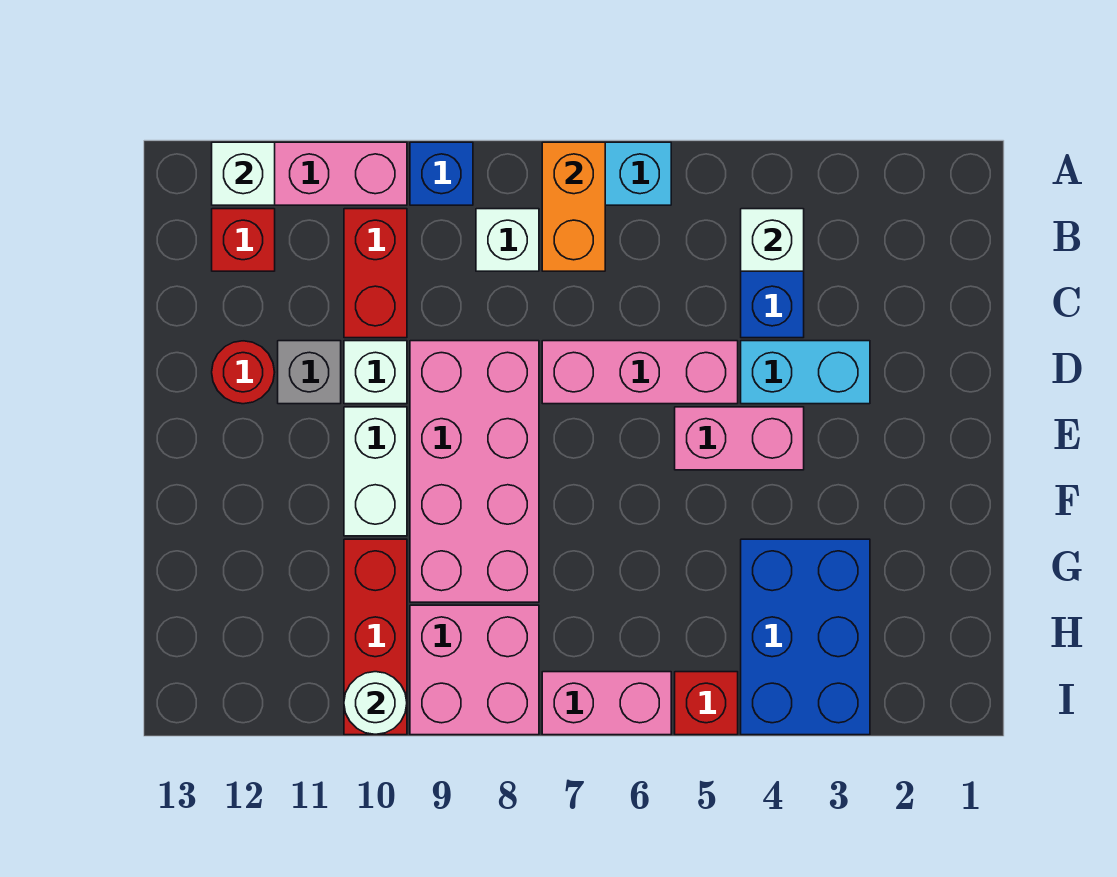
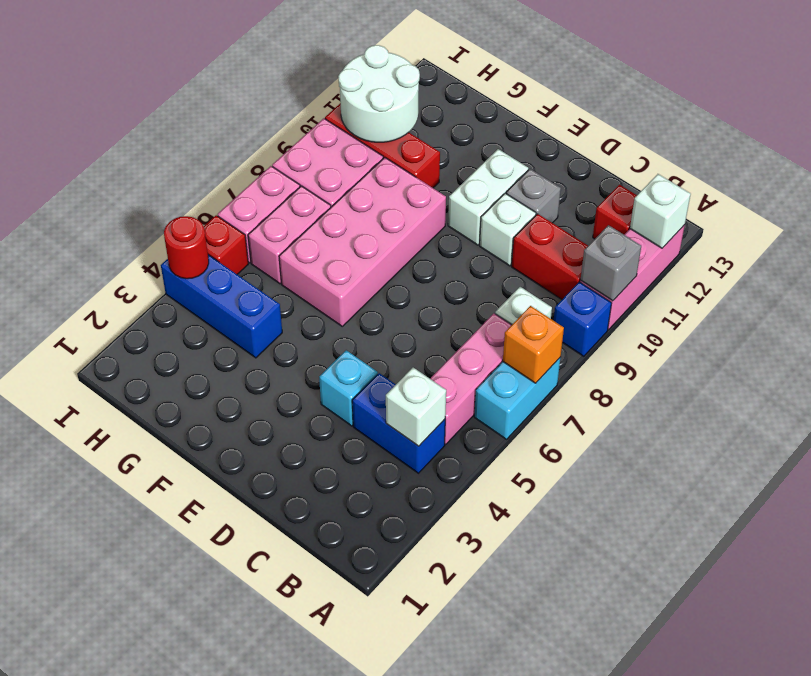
orange 1x2 brick [542,142,605,271] -> orange 1x1 brick [503,306,564,383]
none -> grey 1x1 brick [581,225,641,301]
cyan 1x2 brick [741,341,870,404] -> cyan 1x1 brick [319,350,378,426]
pink 1x3 brick [542,341,738,404] -> pink 1x3 brick moved to [430,313,511,444]
pink 2x4 brick [410,341,539,602] -> pink 2x4 brick turned to [279,158,446,326]
red 1x1 round brick [212,341,275,404] -> red 1x1 round brick moved to [164,216,209,279]
pink 1x2 brick [675,407,804,470] -> pink 1x2 brick moved to [248,186,331,284]
white 1x2 brick [344,407,407,536] -> white 1x2 brick turned to [448,149,528,245]
blue 2x3 brick [741,539,870,735] -> blue 1x3 brick [161,255,282,358]
white 1x1 round brick [344,672,407,734] -> white 2x2 round brick [338,45,420,142]

